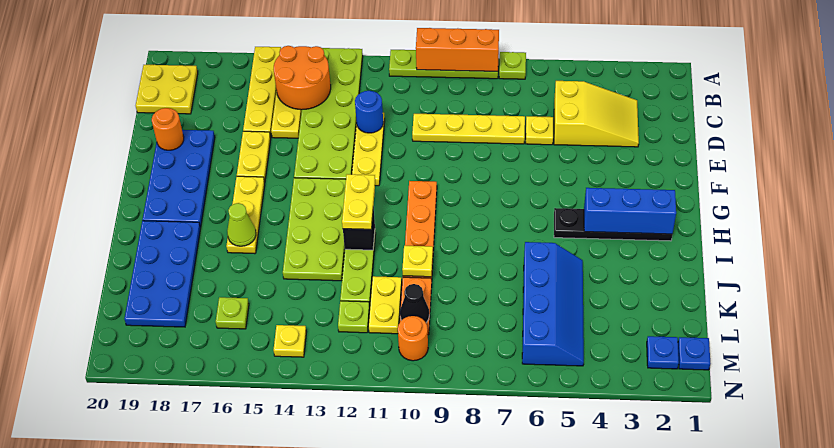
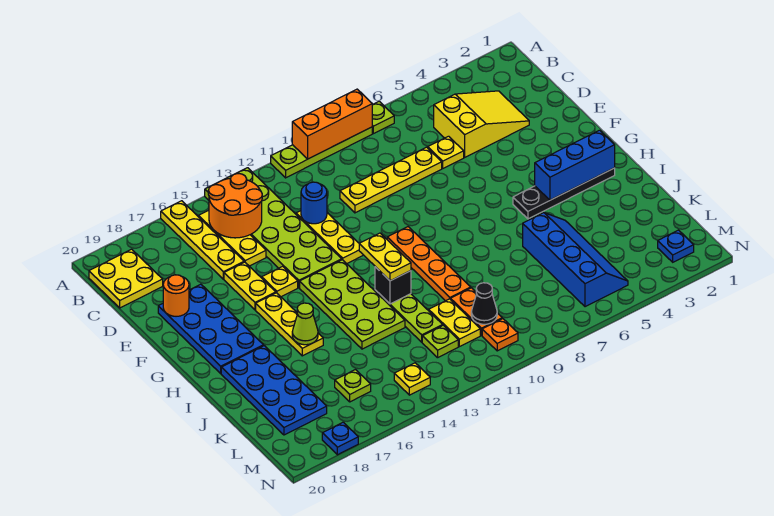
yellow 1x1 plate [402,246,433,277] -> yellow 1x1 plate moved to [262,266,298,297]
blue 1x1 plate [678,337,710,370] -> blue 1x1 plate moved to [322,422,358,455]
orange 1x1 round brick [398,316,428,361] -> orange 1x1 plate [482,319,518,351]

